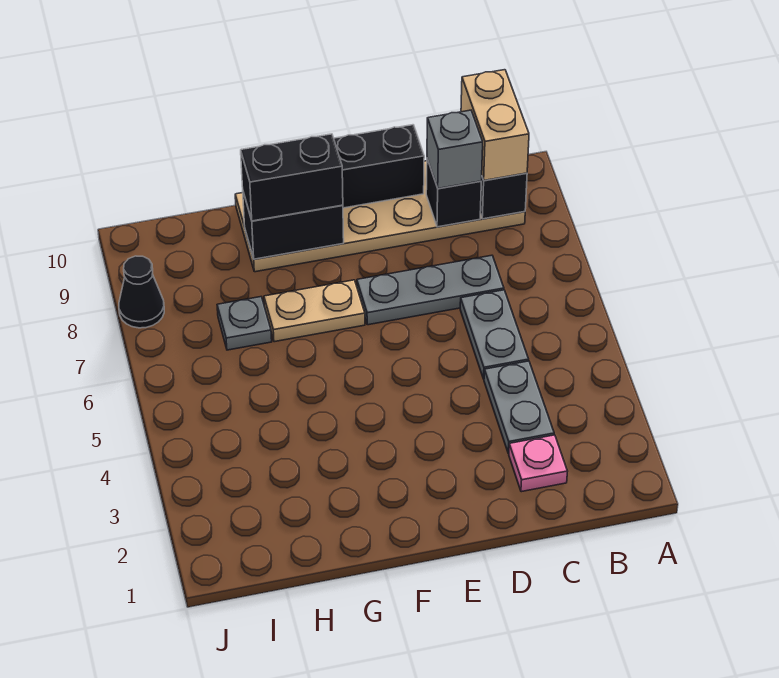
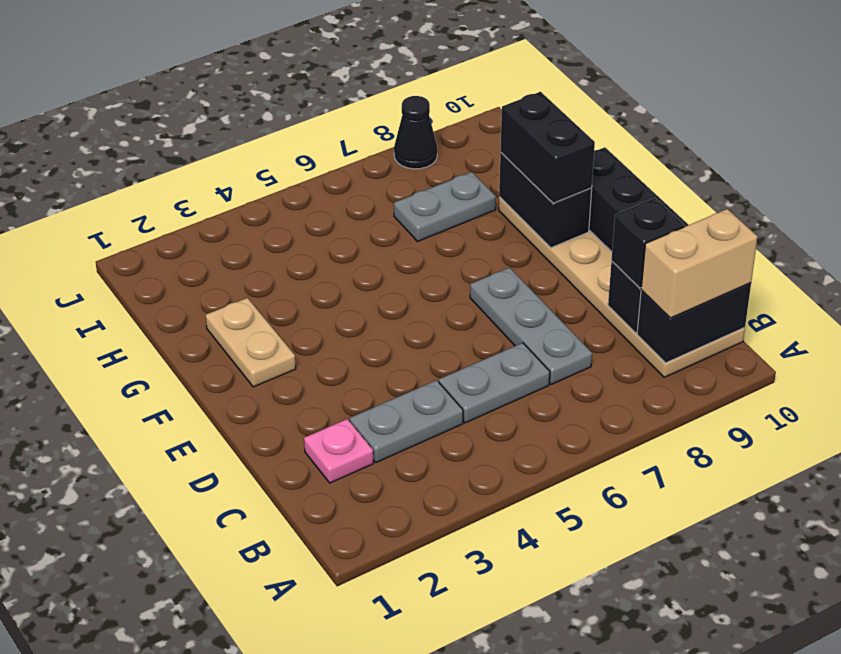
grey 1x1 brick [427,110,483,189] -> black 1x1 brick [612,198,684,288]
tan 1x2 plate [264,280,365,342] -> tan 1x2 plate moved to [206,298,296,387]
grey 1x1 plate [217,297,272,350] -> grey 1x2 plate [394,172,496,242]

